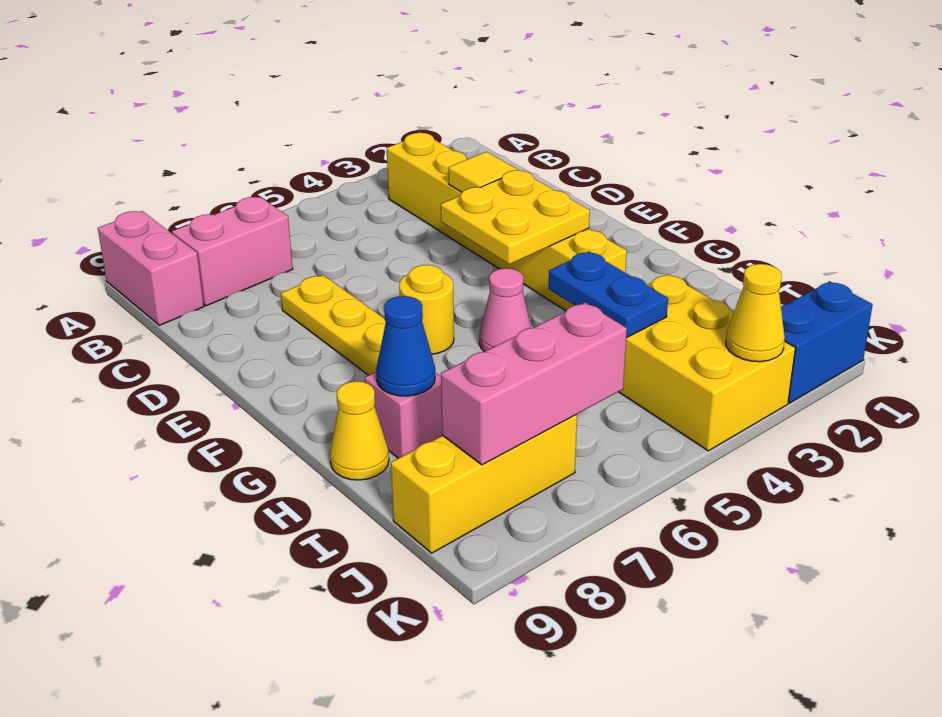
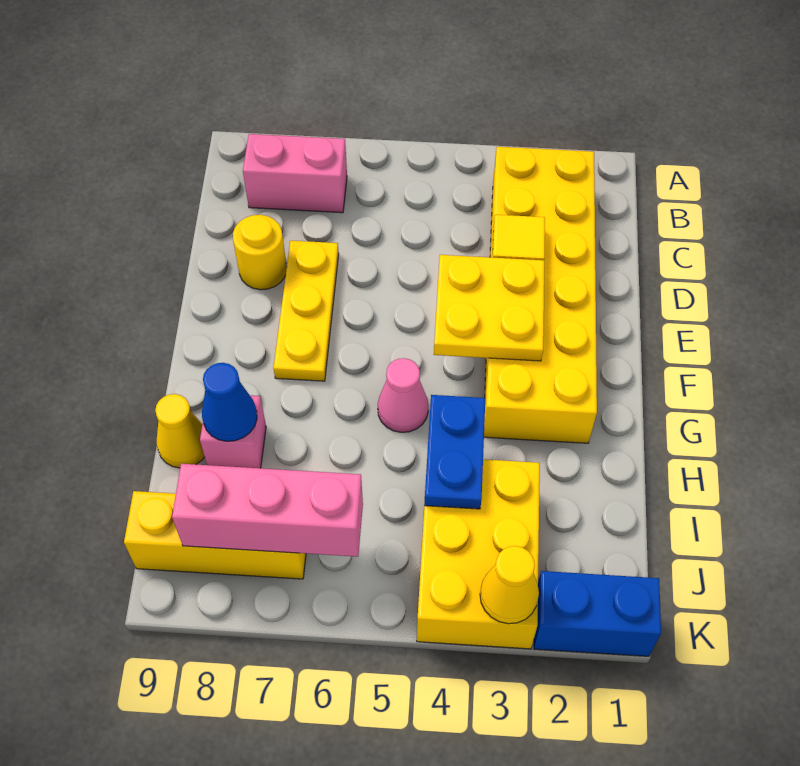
pink 1x2 brick [98,211,204,325] -> none
yellow 1x6 brick [387,133,627,311] -> yellow 2x6 brick [484,147,597,443]
yellow 1x1 round brick [399,265,454,354] -> yellow 1x1 round brick moved to [233,215,287,290]

